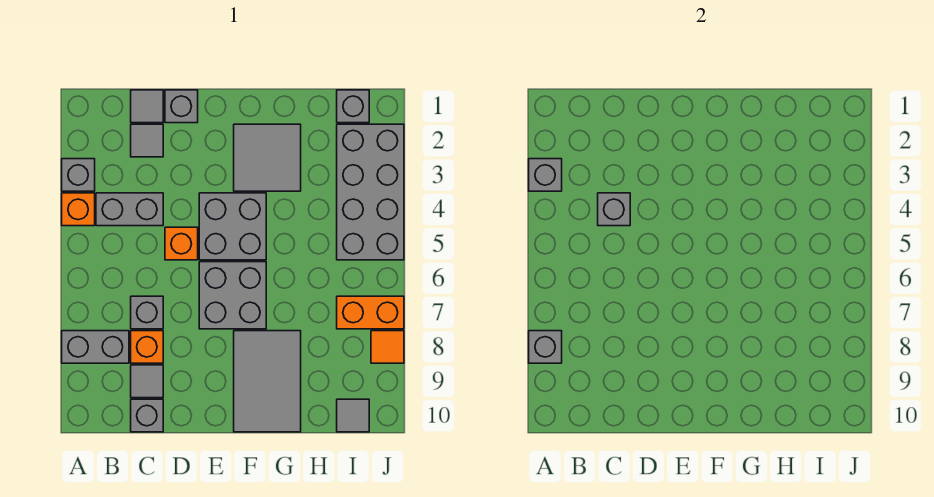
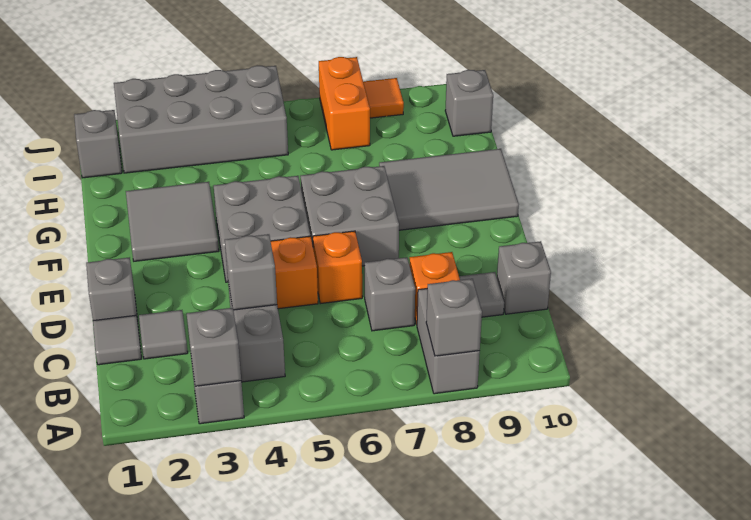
orange 1x1 brick [62,193,95,226] -> orange 1x1 brick moved to [313,231,362,304]
grey 1x1 tile [337,399,369,432] -> grey 1x1 brick [445,70,493,136]

